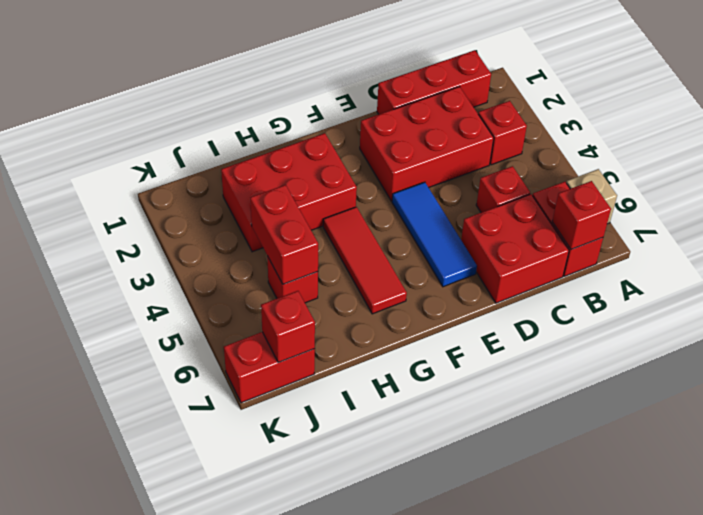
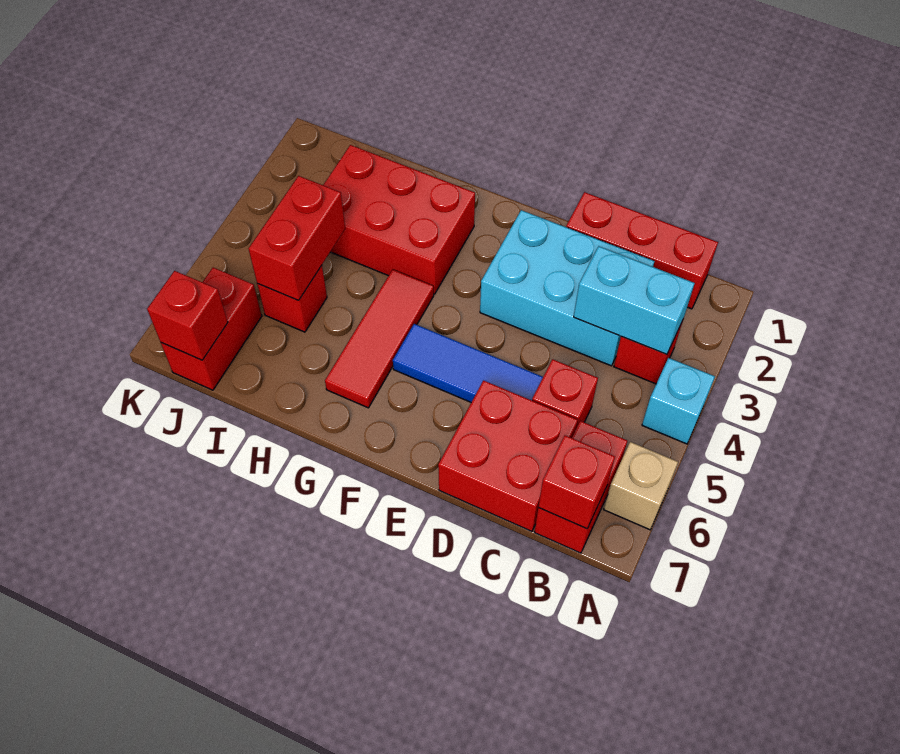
none -> cyan 1x1 brick [642,358,715,444]
none -> cyan 1x2 brick [574,246,695,354]
red 2x3 brick [360,87,494,201] -> cyan 2x3 brick [480,210,654,366]
blue 1x3 tile [392,182,477,287] -> blue 1x3 tile turned to [393,324,543,402]
red 1x2 brick [224,332,315,403] -> red 1x2 brick turned to [161,268,262,390]

